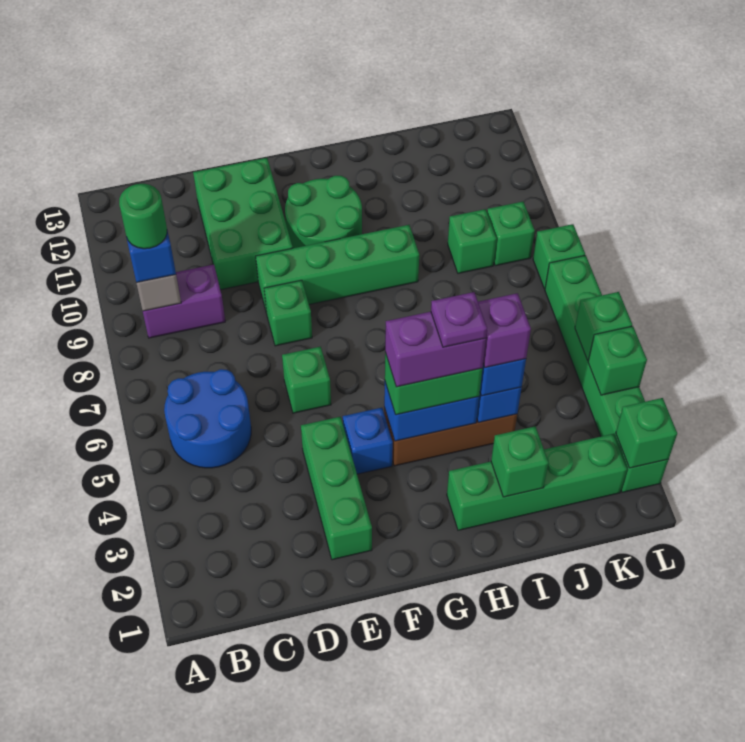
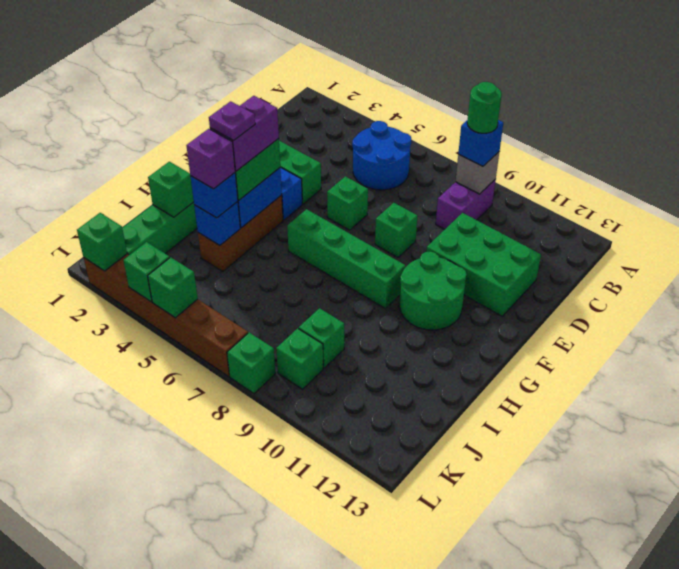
green 1x4 brick [256,225,419,313] -> green 1x4 brick turned to [287,209,405,309]
green 1x6 brick [545,255,669,492] -> brown 1x6 brick [84,254,248,376]

